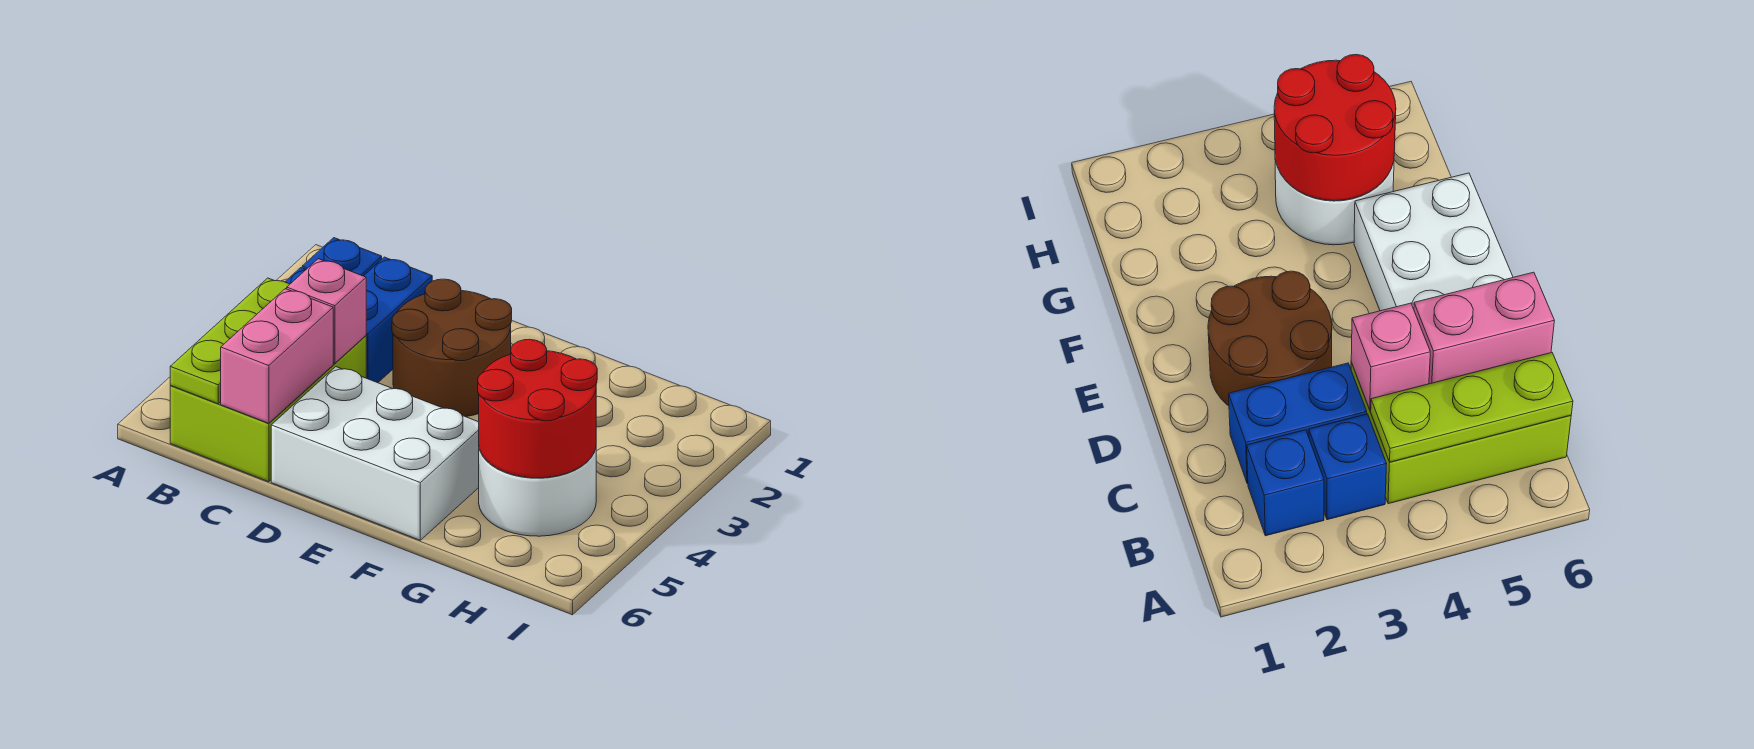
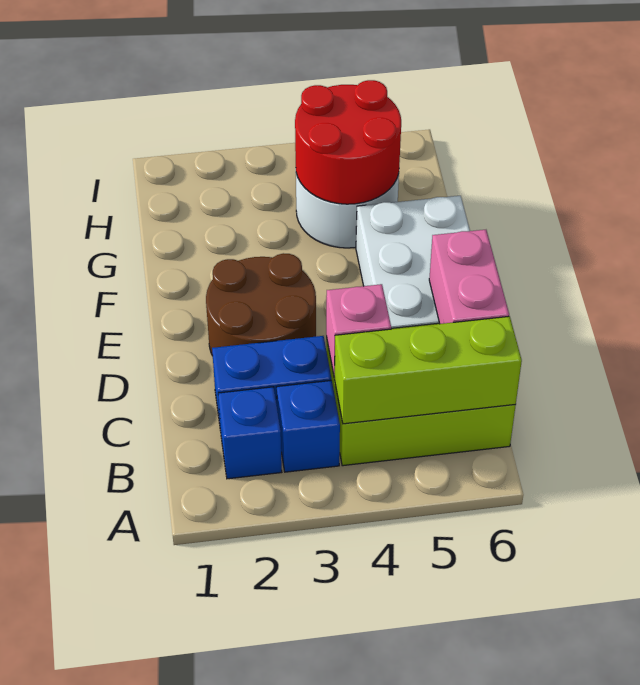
lime 1x3 plate [170,278,290,404] -> lime 1x3 brick [335,316,522,424]
pink 1x2 brick [221,289,333,423] -> pink 1x2 brick turned to [429,230,509,324]

